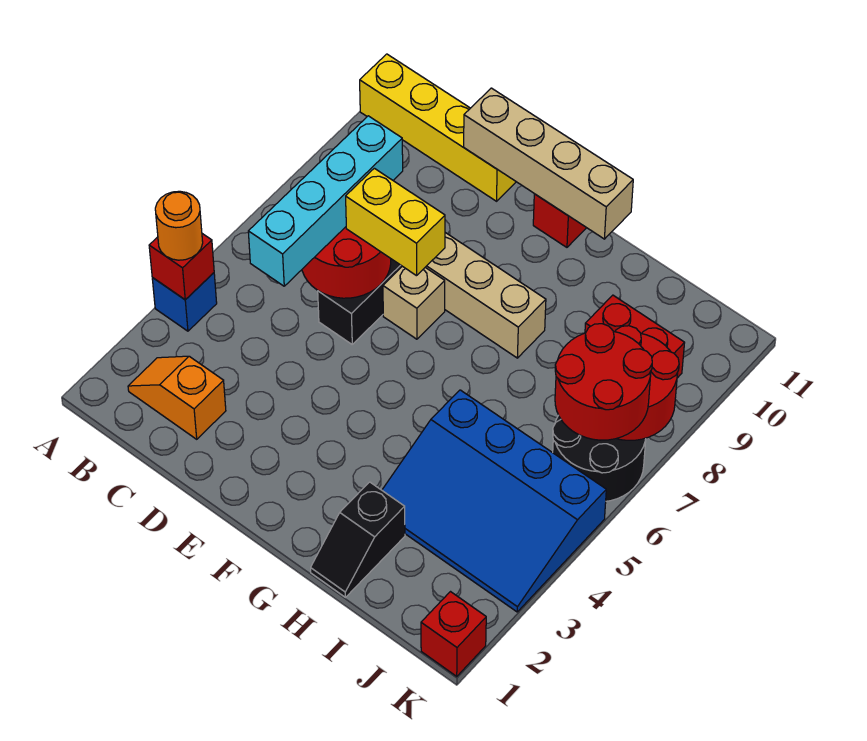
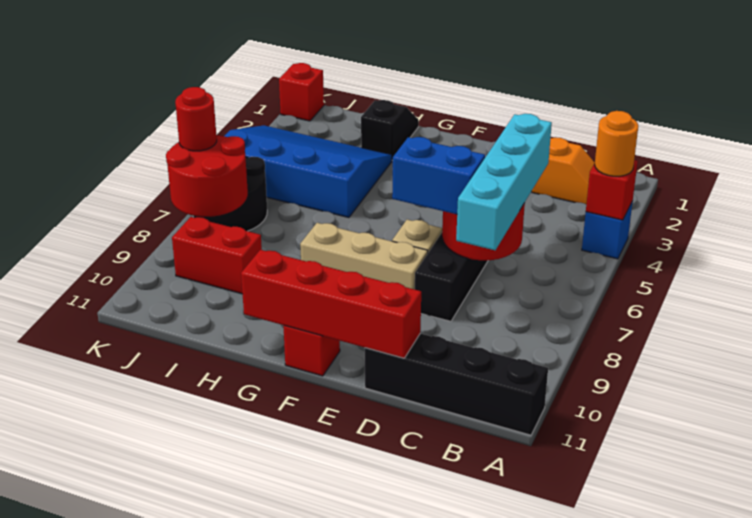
yellow 1x4 brick [360,54,516,201] -> black 1x4 brick [365,333,548,435]
yellow 1x2 brick [346,168,445,276] -> blue 1x2 brick [392,137,485,214]
tan 1x4 brick [464,88,633,239] -> red 1x4 brick [241,250,421,358]
red 2x2 round brick [555,324,652,440] -> red 1x1 round brick [175,87,217,151]

